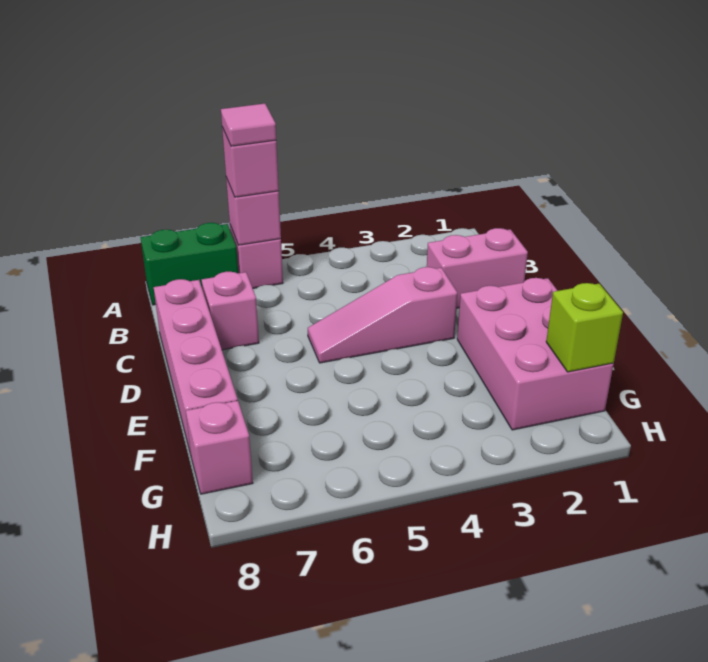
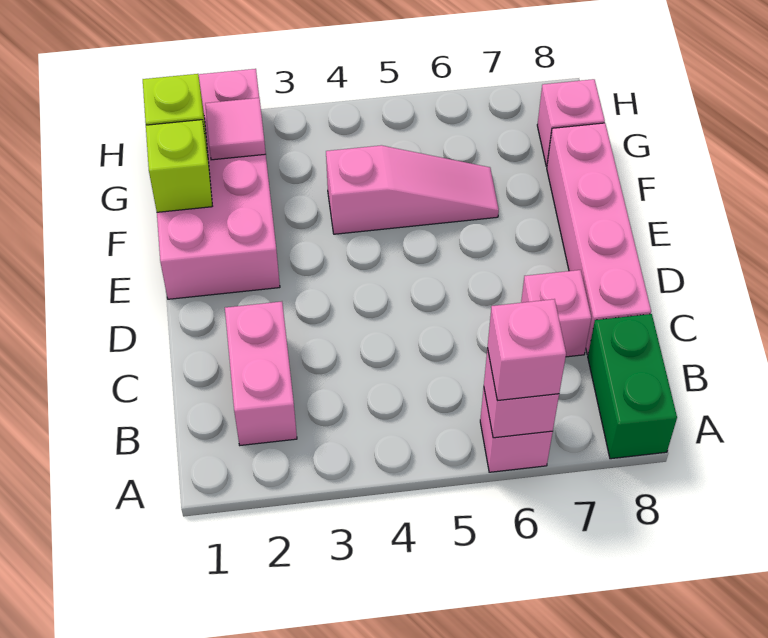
pink 1x1 tile [221,103,276,146] -> pink 1x1 tile moved to [205,98,266,160]
green 1x2 brick [140,223,238,305] -> green 1x2 brick turned to [588,314,677,459]
pink 1x2 brick [427,228,528,308] -> pink 1x2 brick turned to [225,302,297,445]
pink 1x3 slope [308,267,457,363] -> pink 1x3 slope moved to [326,145,499,234]
pink 2x3 brick [457,278,614,430] -> pink 2x4 brick [157,69,280,299]
none -> lime 1x1 brick [146,120,212,212]

